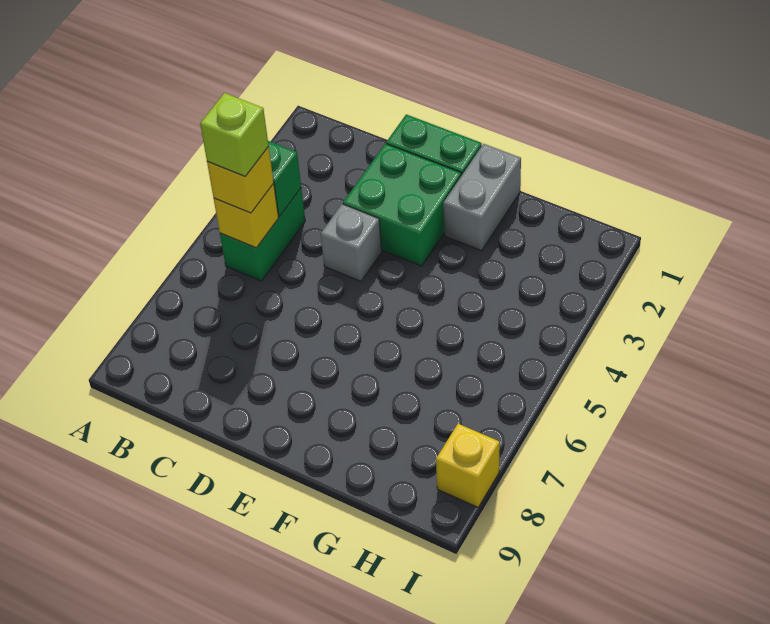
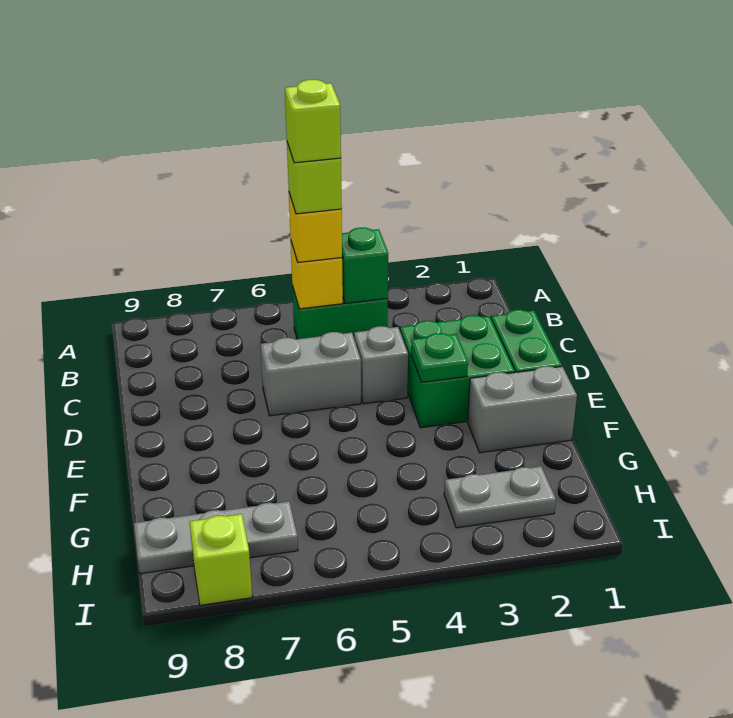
none -> lime 1x1 brick [285,80,341,163]
none -> grey 1x2 brick [260,332,361,416]
none -> green 1x1 plate [411,333,468,382]
none -> grey 1x2 plate [444,466,556,528]
none -> grey 1x3 plate [134,501,298,574]
yellow 1x1 brick [436,424,500,507] -> lime 1x1 brick [190,514,252,605]

